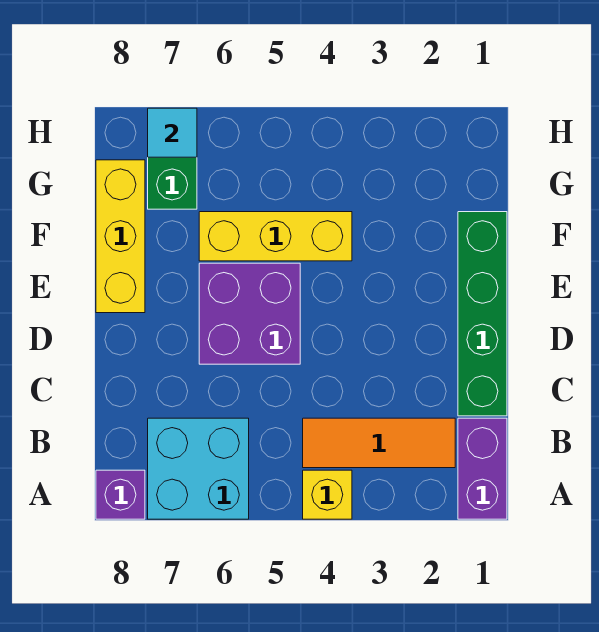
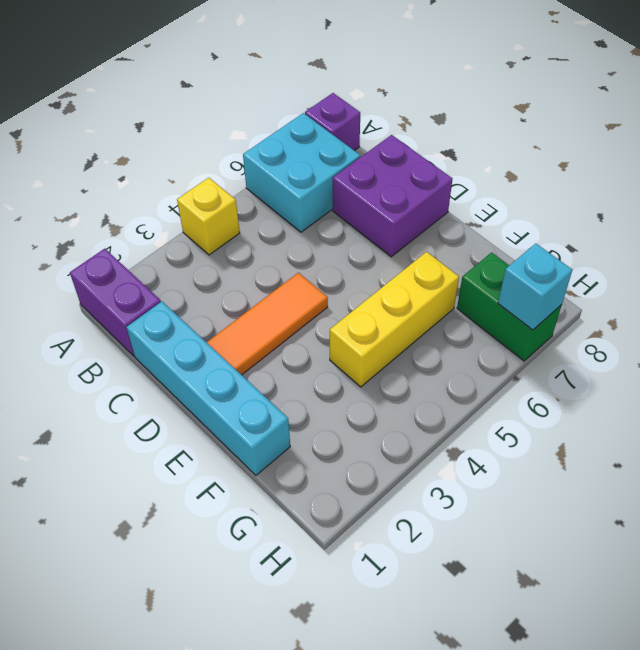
orange 1x3 tile [303,418,455,468] -> orange 1x3 tile moved to [207,273,328,375]
green 1x4 brick [458,212,507,416] -> cyan 1x4 brick [127,302,290,475]
purple 2x2 brick [199,263,300,364] -> purple 2x2 brick moved to [333,135,452,257]
yellow 1x3 brick [96,160,145,313] -> none
cyan 1x1 tile [148,108,197,157] -> cyan 1x1 brick [498,244,572,330]

